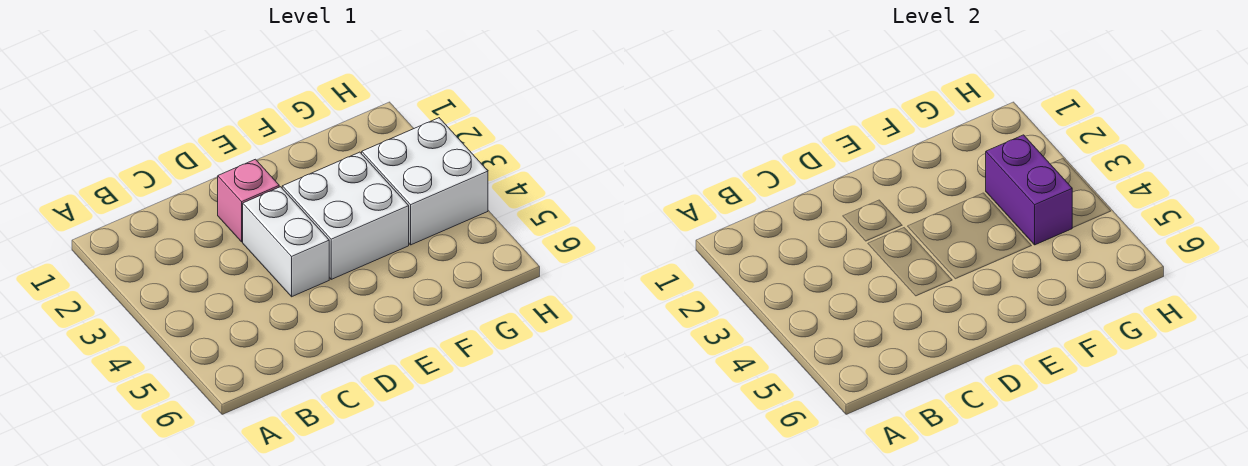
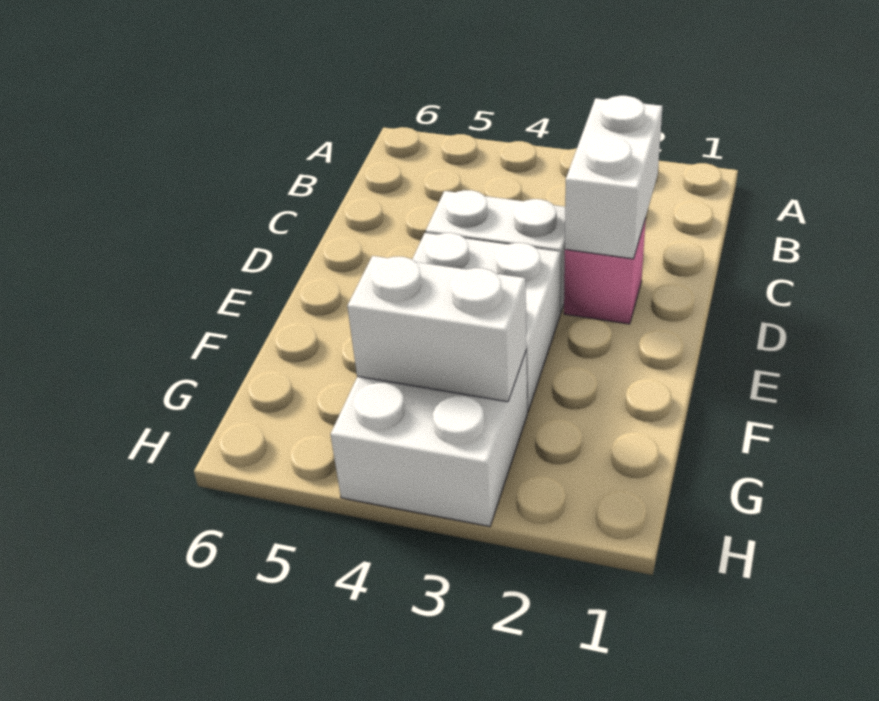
none -> white 1x2 brick [565,96,663,259]
purple 1x2 brick [986,135,1072,245] -> white 1x2 brick [347,256,526,402]

